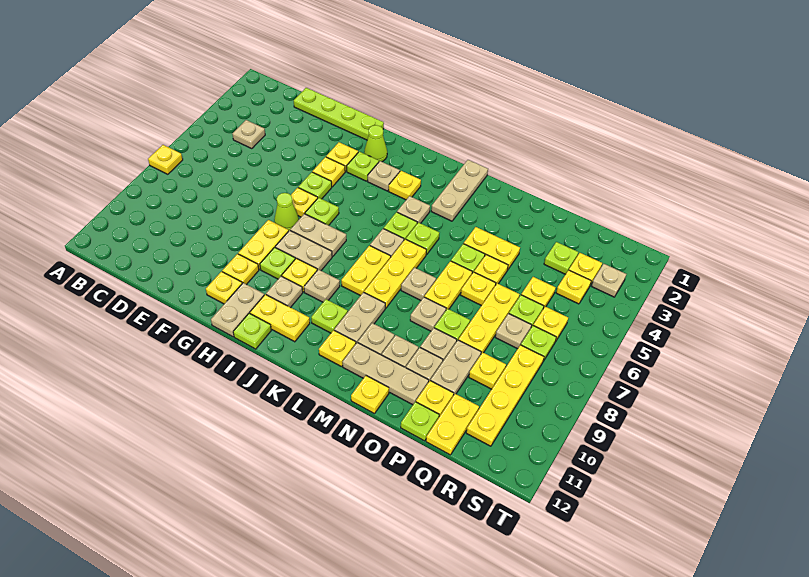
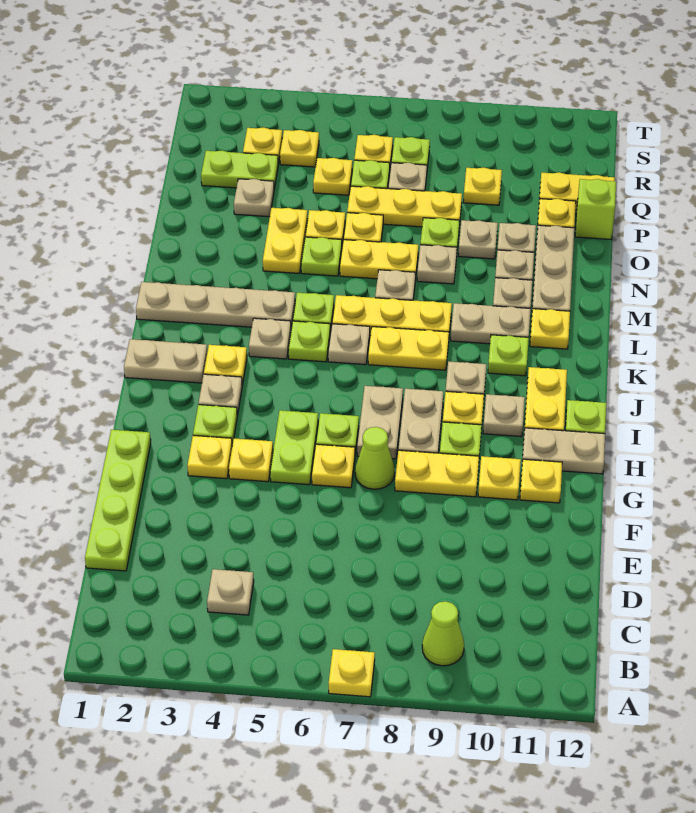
lime 1x1 plate [298,172,332,199] -> lime 1x2 plate [270,410,318,485]
lime 1x1 cone [364,125,387,162] -> lime 1x1 cone moved to [422,601,464,666]
tan 1x3 plate [431,160,488,221] -> tan 1x4 plate [136,282,295,328]
yellow 1x1 plate [351,376,389,414] -> none
tan 1x2 plate [430,340,481,396] -> tan 1x2 plate moved to [124,339,207,383]
lime 1x1 plate [401,402,439,441] -> lime 1x1 brick [575,179,616,239]
lime 1x1 plate [544,242,578,274] -> lime 1x2 plate [201,150,278,189]
yellow 1x4 plate [466,345,544,446] -> none
tan 1x1 plate [592,264,626,297] -> tan 1x1 plate moved to [234,179,274,217]

